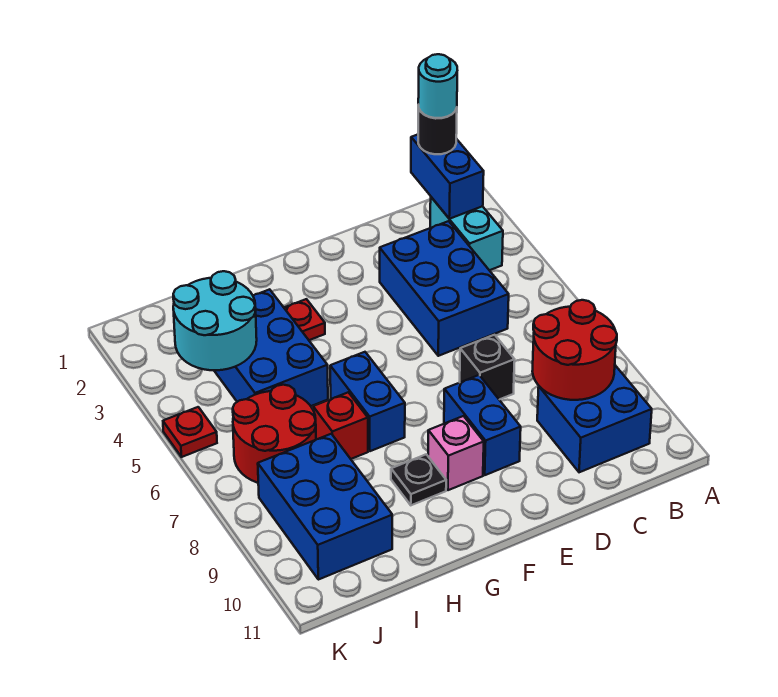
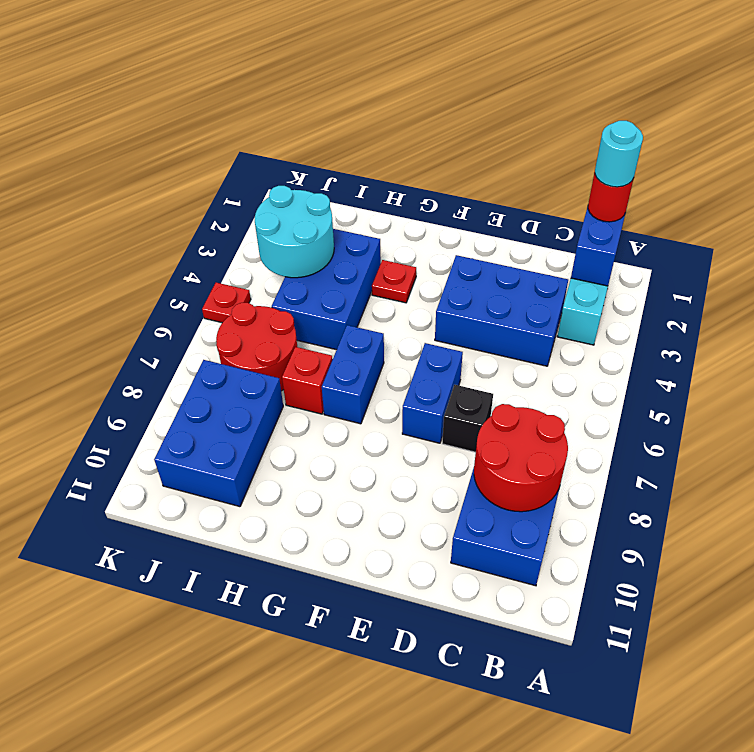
black 1x1 round brick [418,105,457,154] -> red 1x1 round brick [588,172,633,222]
blue 2x3 brick [380,221,509,356] -> blue 2x3 brick turned to [435,255,568,366]
blue 1x2 brick [444,375,521,475] -> blue 1x2 brick moved to [402,343,463,443]
pink 1x1 brick [428,416,484,490] -> none
black 1x1 plate [391,454,446,505] -> none

